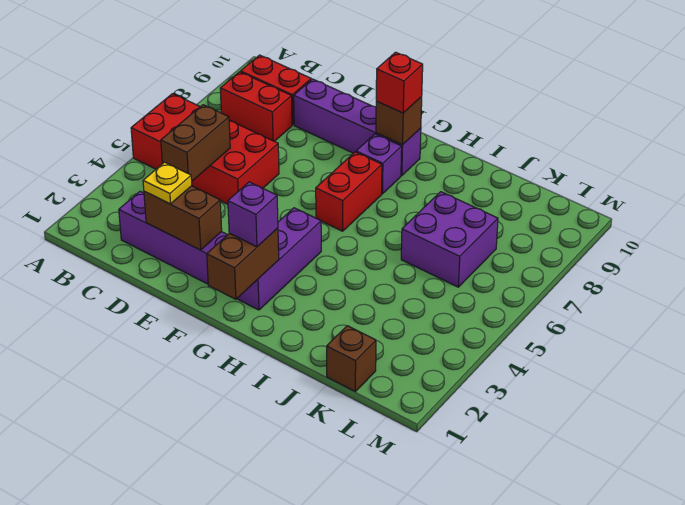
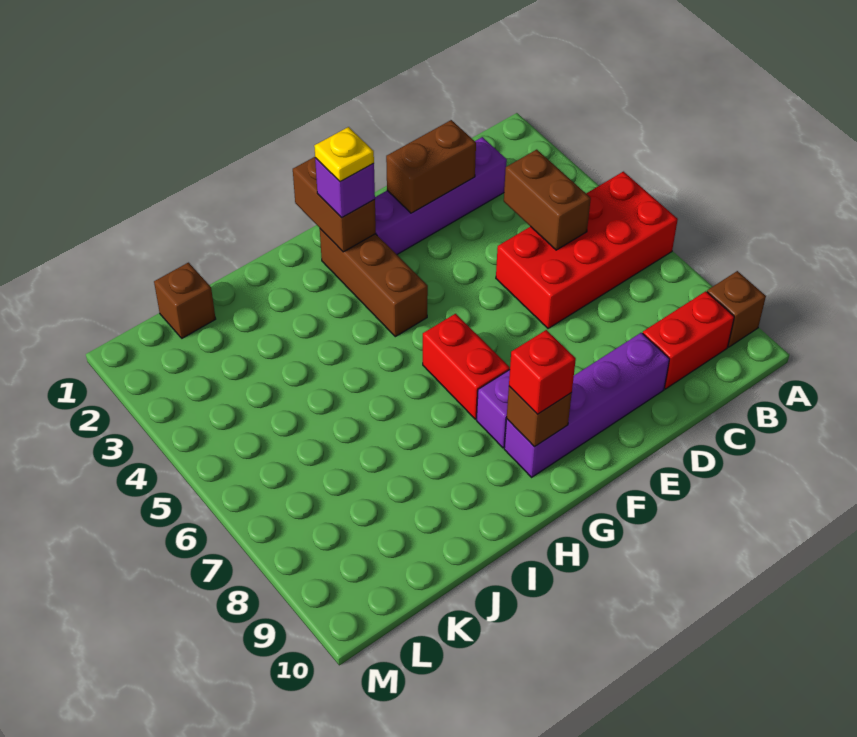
none -> brown 1x1 brick [707,271,766,347]
red 1x2 brick [220,72,292,141] -> none
yellow 1x1 plate [143,162,192,204] -> yellow 1x1 plate moved to [314,127,374,181]
purple 1x3 brick [237,208,321,310] -> brown 1x3 brick [320,229,428,337]
purple 2x2 brick [401,192,498,287] -> none

